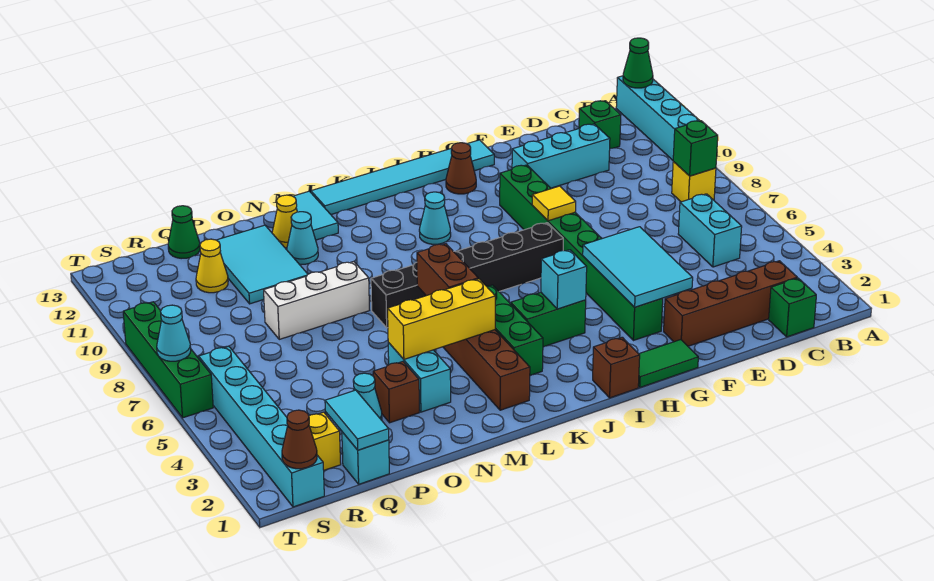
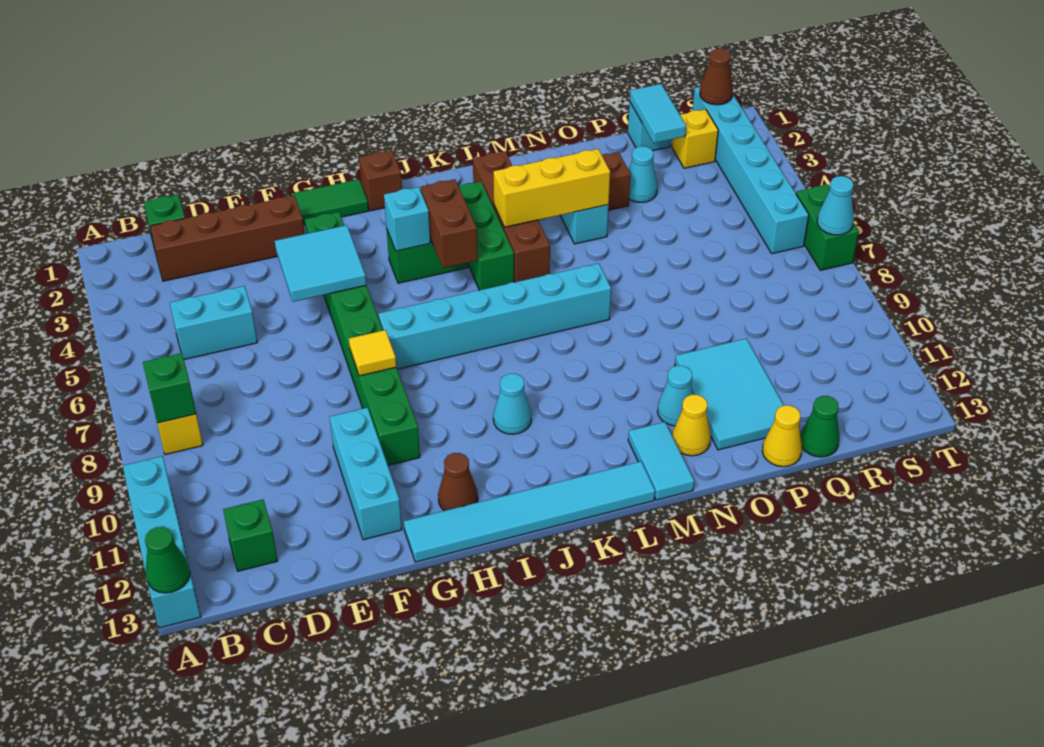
cyan 1x2 brick [678,194,742,267] -> cyan 1x2 brick turned to [170,286,257,359]
cyan 1x3 brick [512,124,610,188] -> cyan 1x3 brick turned to [330,408,402,540]
cyan 2x3 tile [583,227,693,307] -> cyan 2x2 tile [275,225,366,302]
black 1x6 brick [371,223,563,328] -> cyan 1x6 brick [379,263,611,369]
brown 1x2 brick [417,244,478,296] -> brown 1x2 brick moved to [421,179,478,268]
white 1x3 brick [264,262,369,339] -> none
yellow 1x1 cone [196,239,228,293] -> yellow 1x1 cone moved to [762,405,802,467]
green 1x4 brick [123,302,213,418] -> green 1x2 brick [796,184,859,270]

